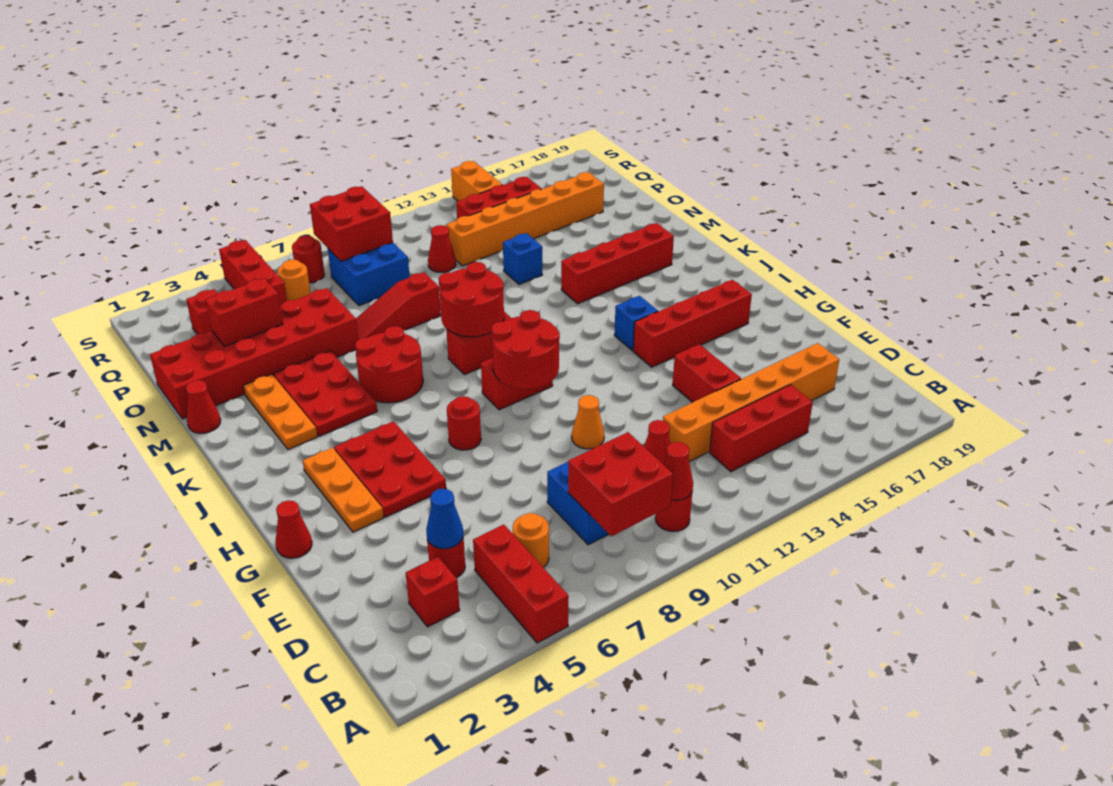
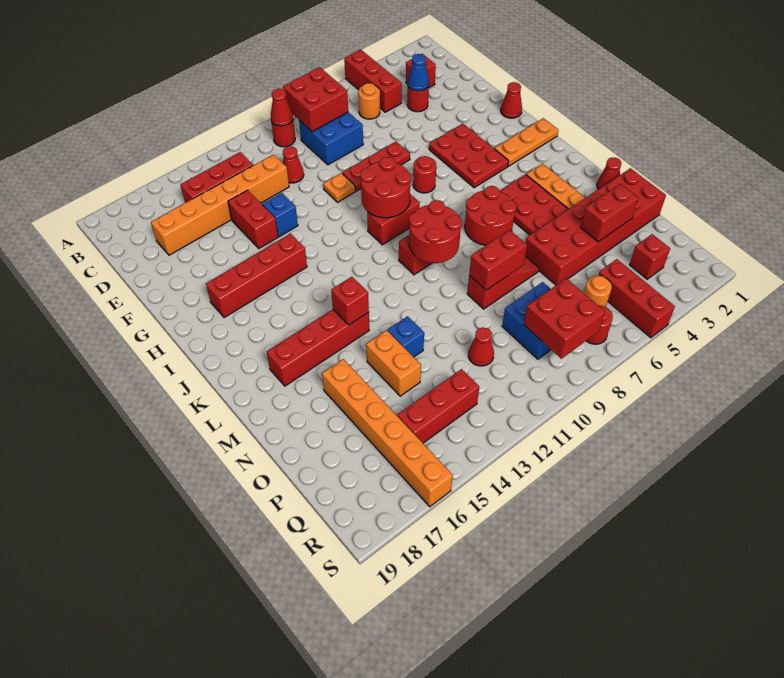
none -> red 1x3 plate [342,142,410,191]
orange 1x1 cone [572,395,604,449] -> orange 1x1 plate [323,173,355,202]
orange 1x3 plate [303,448,384,532] -> orange 1x3 plate turned to [494,118,558,166]
blue 1x1 brick [614,296,658,351] -> blue 1x1 brick moved to [263,193,298,237]
none -> red 1x1 brick [331,277,369,325]
none -> red 1x2 brick [469,230,527,290]
orange 1x6 brick [446,172,604,266] -> orange 1x6 brick turned to [322,359,453,507]
orange 1x2 brick [451,161,502,201] -> orange 1x2 brick moved to [366,330,421,396]

